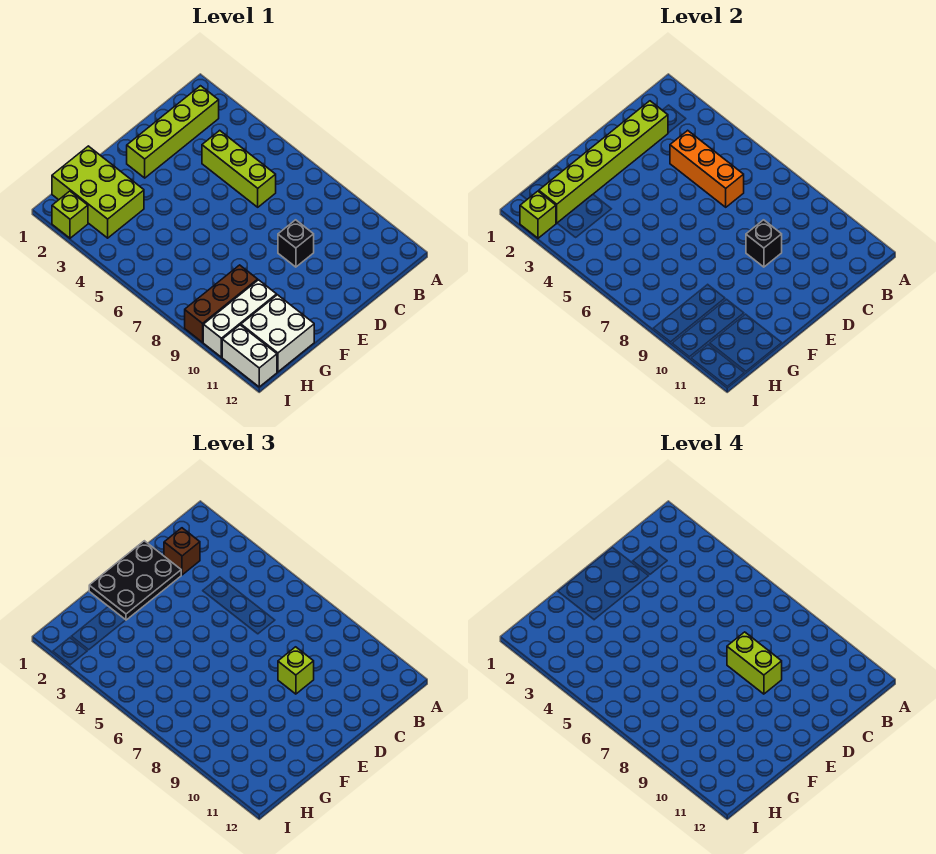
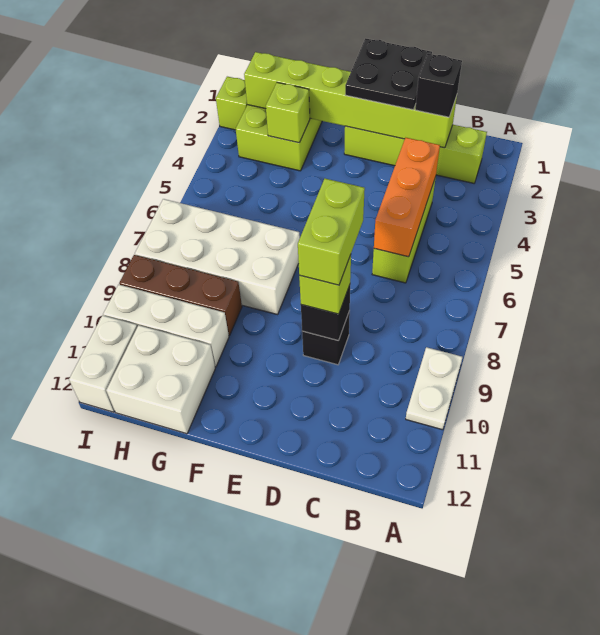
none -> white 1x2 plate [406,347,462,430]
brown 1x1 brick [164,528,200,575] -> black 1x1 brick [415,54,462,117]
black 2x3 plate [89,541,181,620] -> black 2x2 plate [345,38,432,110]
none -> white 2x4 brick [135,199,300,315]
lime 1x1 brick [520,191,556,238] -> lime 1x1 brick moved to [266,82,310,143]

